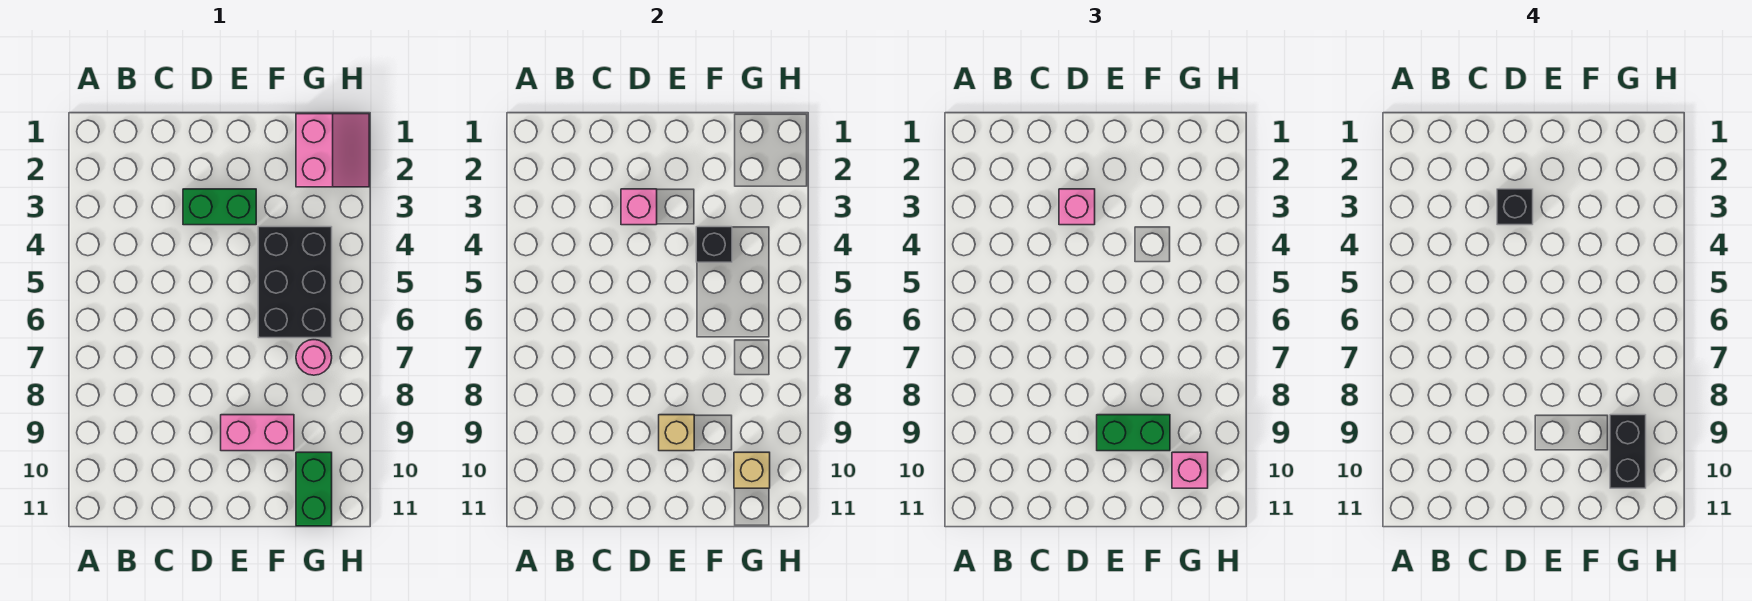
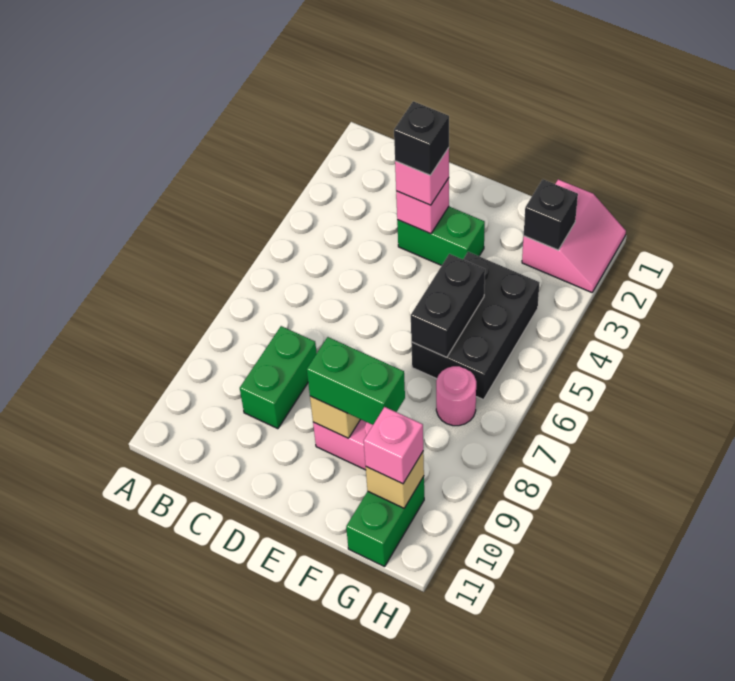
none -> green 1x2 brick [240,326,317,429]
black 1x1 brick [696,227,732,262] -> black 1x1 brick moved to [524,179,578,250]
black 1x2 brick [1610,415,1646,488] -> black 1x2 brick moved to [411,254,485,357]

